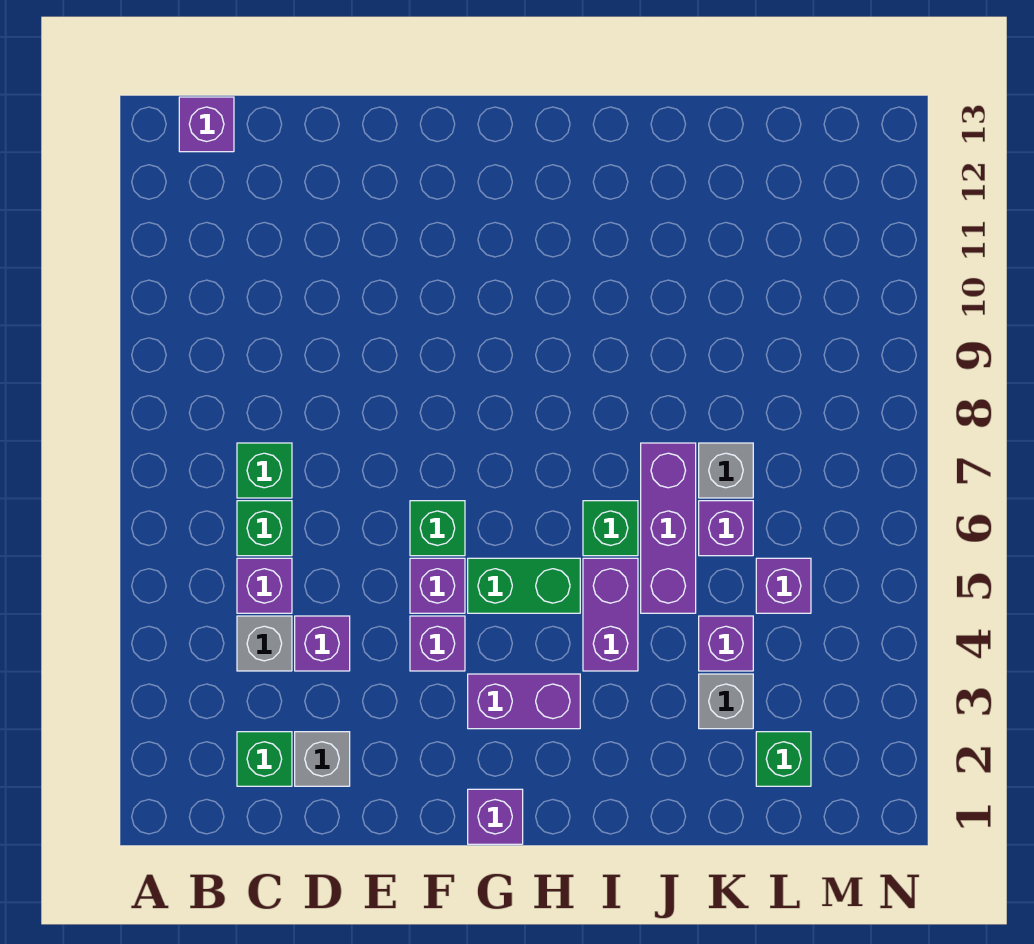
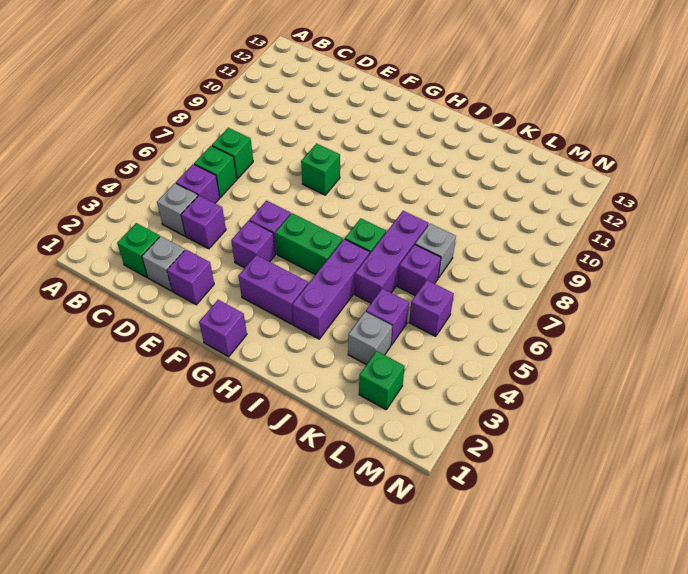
purple 1x1 brick [179,97,234,152] -> purple 1x1 brick moved to [167,250,214,305]
green 1x1 brick [410,501,465,556] -> green 1x1 brick moved to [301,144,340,195]
purple 1x2 brick [583,558,638,671] -> purple 1x3 brick [292,239,370,339]

